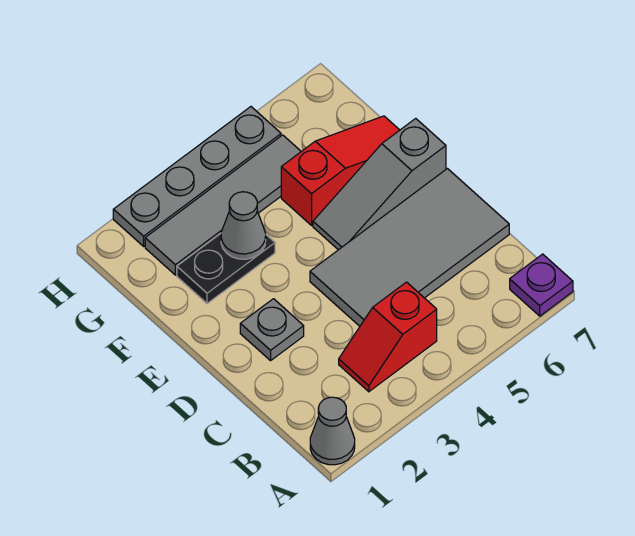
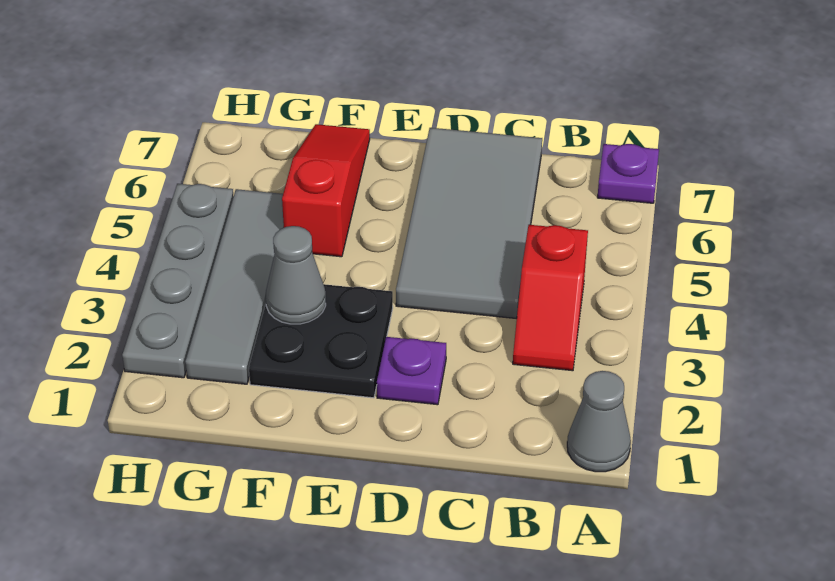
grey 1x1 plate [240,299,304,361] -> purple 1x1 plate [377,337,446,405]
grey 1x3 slope [313,118,446,250] -> none
black 1x2 plate [177,234,275,304] -> black 2x2 plate [249,284,393,398]

